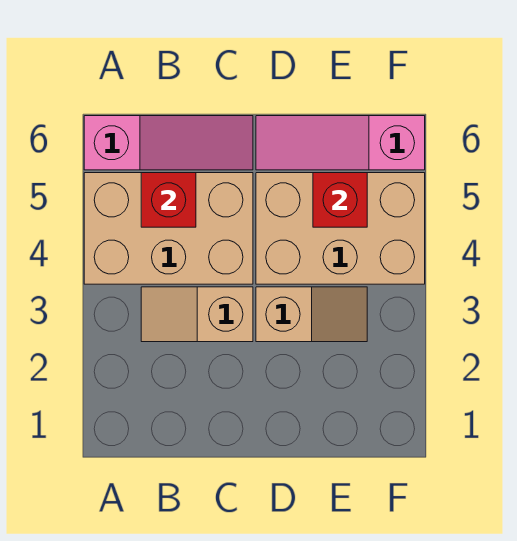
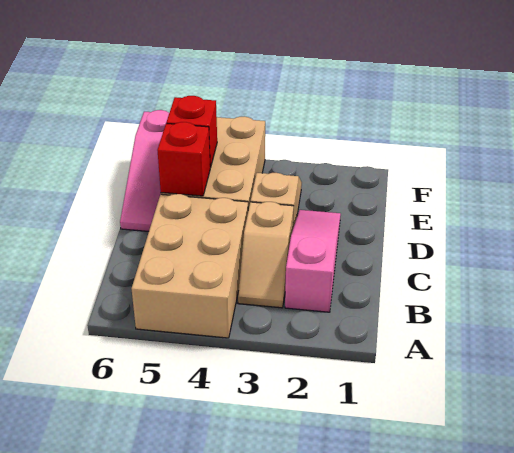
pink 1x3 slope [84,116,253,170] -> pink 1x3 slope moved to [285,210,341,312]
red 1x1 brick [141,173,196,227] -> red 1x1 brick moved to [157,122,210,196]

